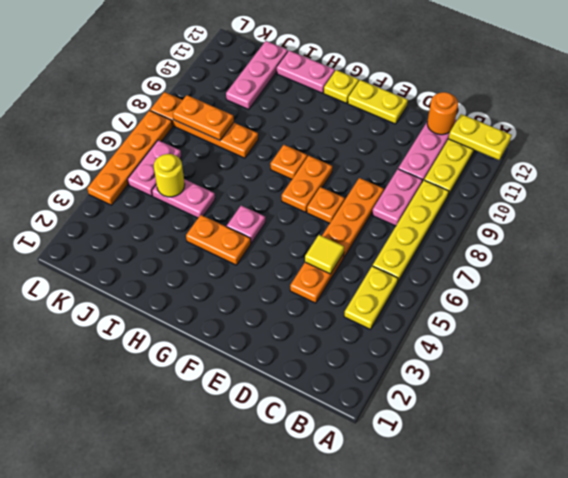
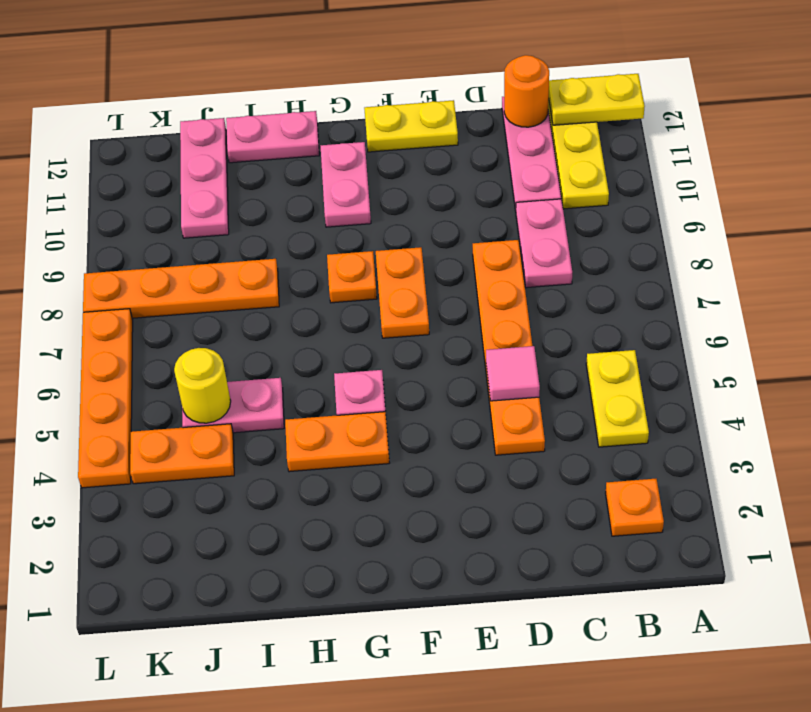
yellow 1x4 plate [373,180,449,283] -> none
yellow 1x1 tile [305,235,344,274] -> pink 1x1 tile [486,346,540,401]
orange 1x1 plate [307,187,345,223] -> orange 1x1 plate moved to [606,479,664,536]
yellow 1x1 plate [324,70,359,103] -> none
orange 1x2 plate [173,95,234,140] -> orange 1x2 plate moved to [130,424,234,484]
pink 1x2 plate [128,140,181,196] -> pink 1x2 plate moved to [321,142,371,227]

